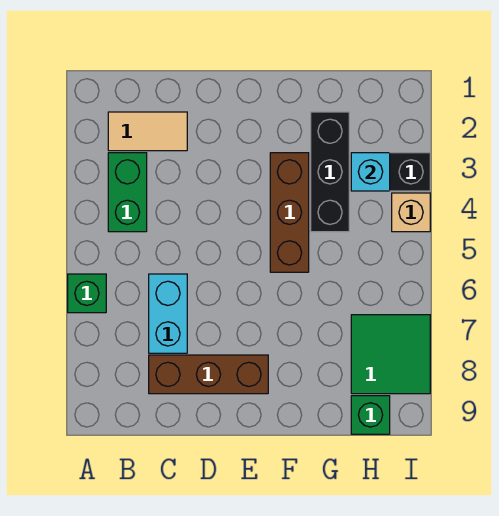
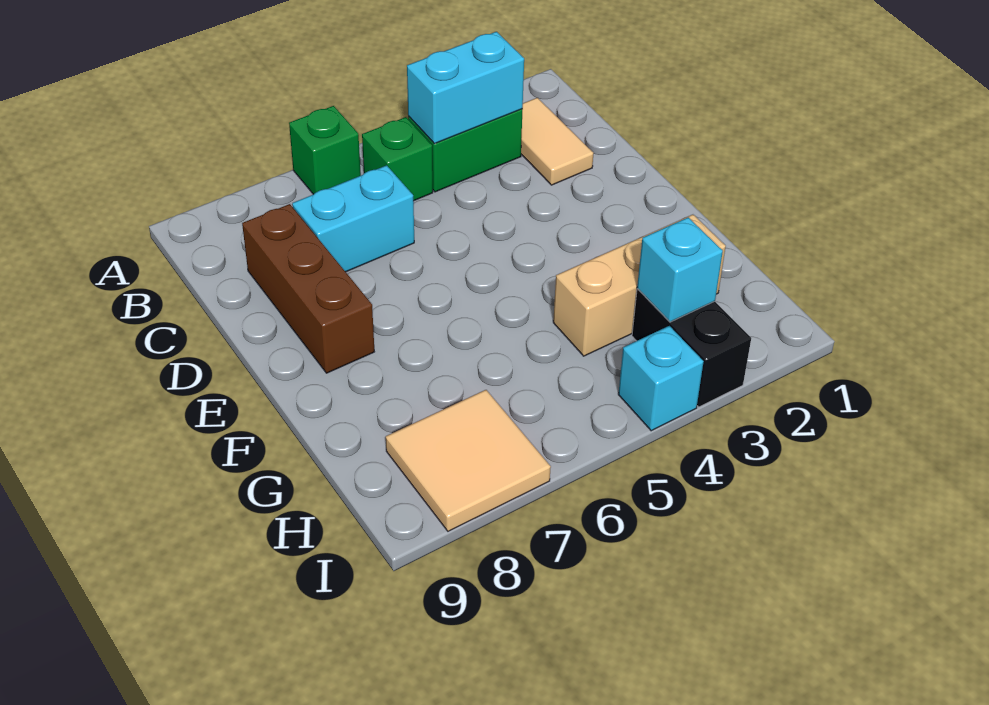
none -> cyan 1x2 brick [407,32,524,144]
brown 1x3 brick [270,153,309,272] -> none
black 1x3 brick [311,112,349,232] -> tan 1x3 brick [553,215,726,356]
green 2x2 tile [351,315,430,394] -> tan 2x2 tile [386,390,551,531]
green 1x1 brick [351,396,390,434] -> green 1x1 brick moved to [362,117,433,201]
tan 1x1 brick [392,193,430,232] -> cyan 1x1 brick [618,326,704,431]

